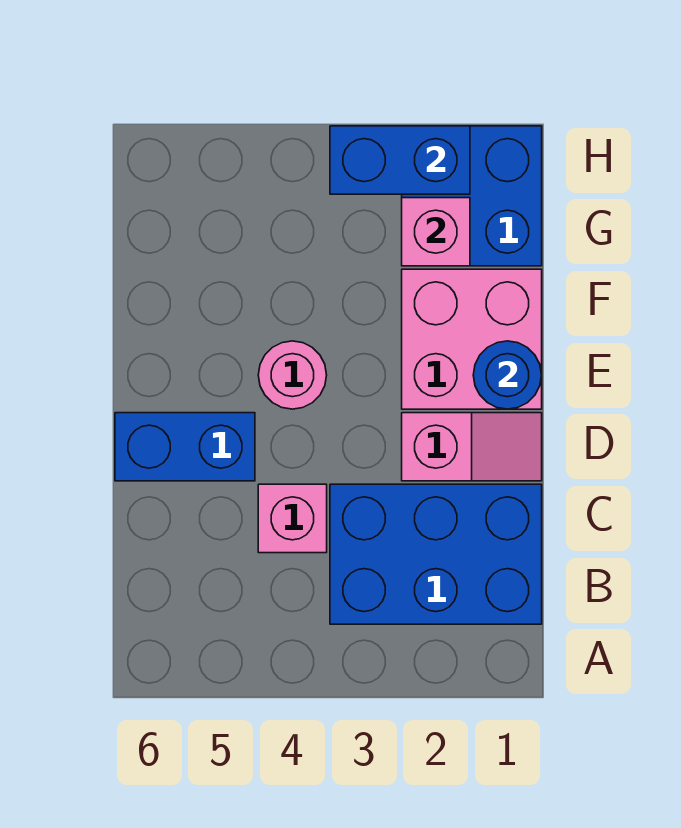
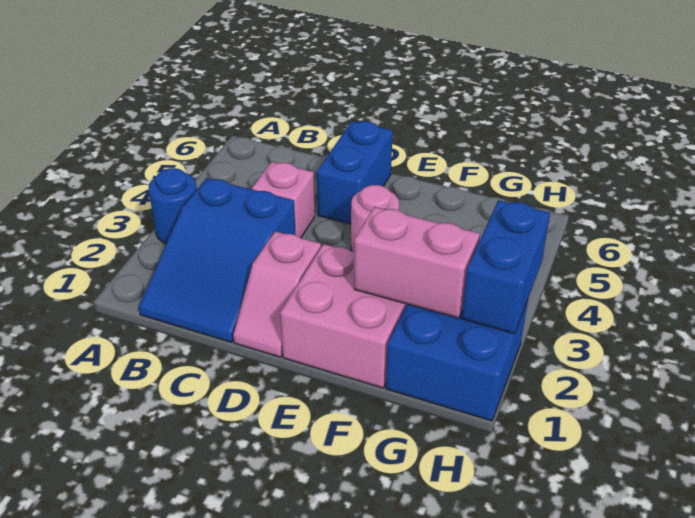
blue 2x3 brick [330,484,542,624] -> blue 2x3 slope [139,178,296,342]
blue 1x1 round brick [473,341,542,409] -> blue 1x1 round brick moved to [149,168,197,244]
pink 1x1 brick [402,198,470,266] -> pink 1x2 brick [354,207,480,318]

